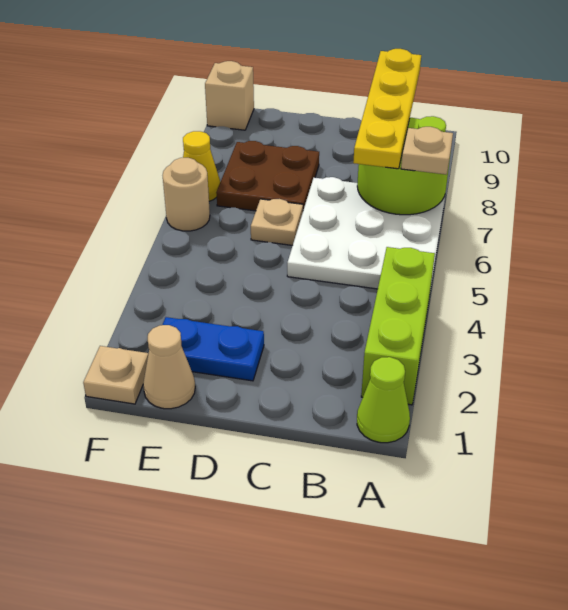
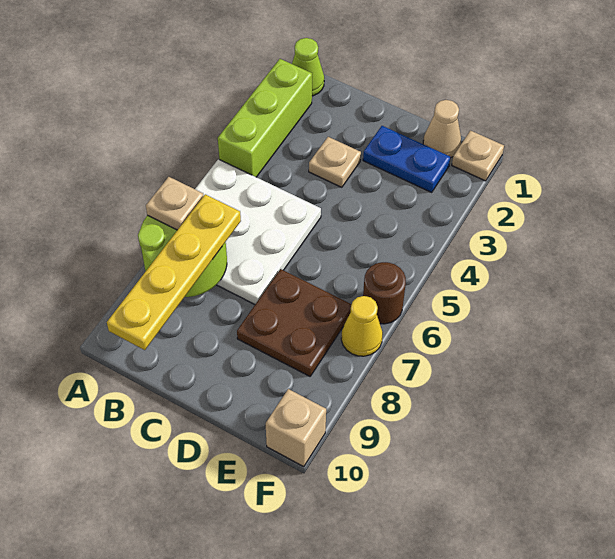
tan 1x1 plate [251,199,303,245] -> tan 1x1 plate moved to [309,137,361,187]
tan 1x1 round brick [163,158,210,231] -> brown 1x1 round brick [363,262,406,324]

